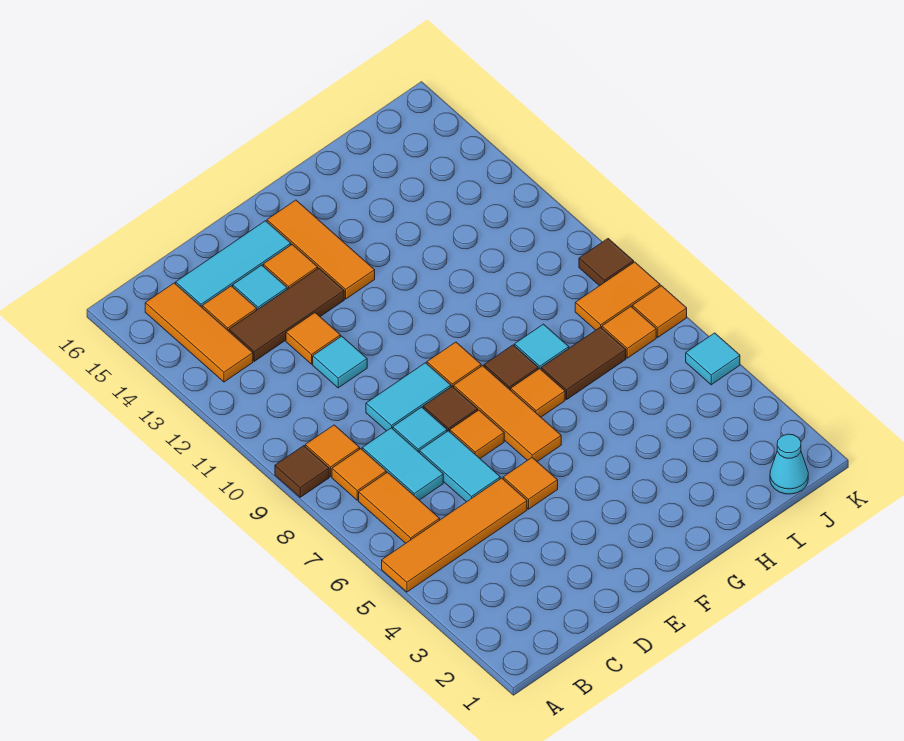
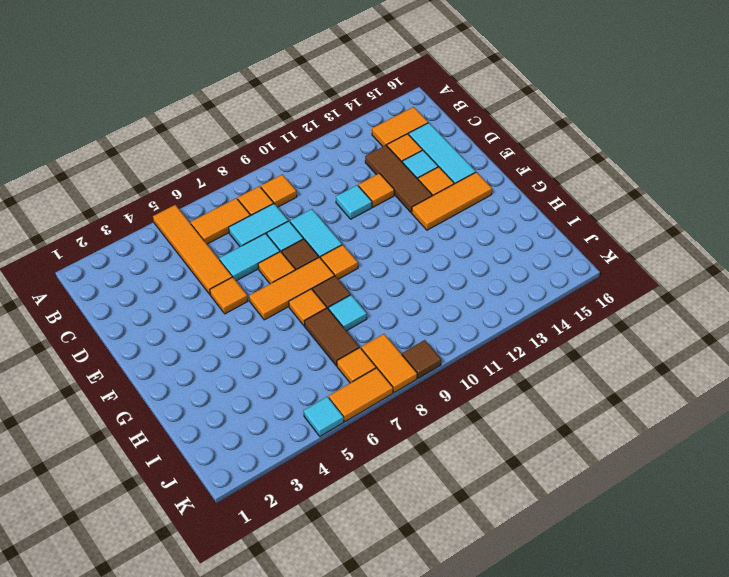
brown 1x1 tile [275,446,329,497] -> none
orange 1x3 tile [145,283,253,382] -> orange 1x2 tile [372,107,428,146]
cyan 1x1 cone [770,434,808,494] -> none
orange 1x1 tile [632,286,687,337] -> orange 1x2 tile [329,368,393,422]

